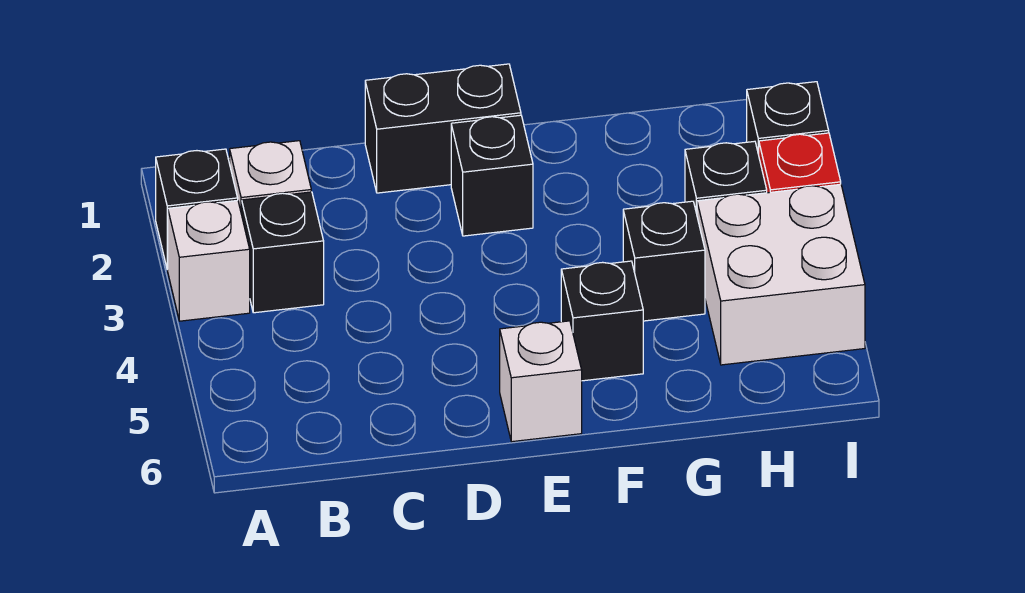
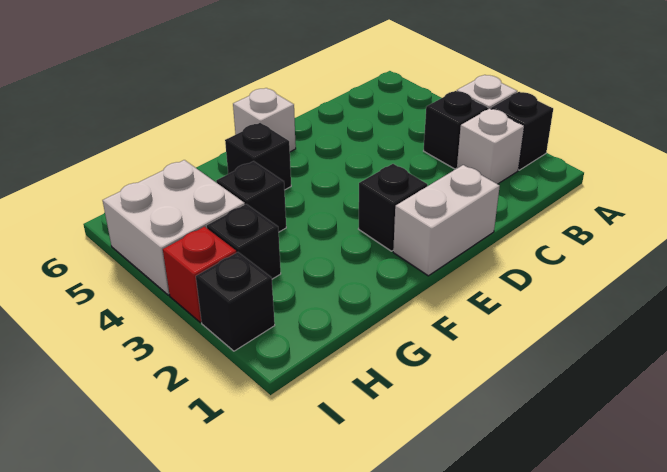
black 1x2 brick [365,64,521,193] -> white 1x2 brick [393,165,500,276]

